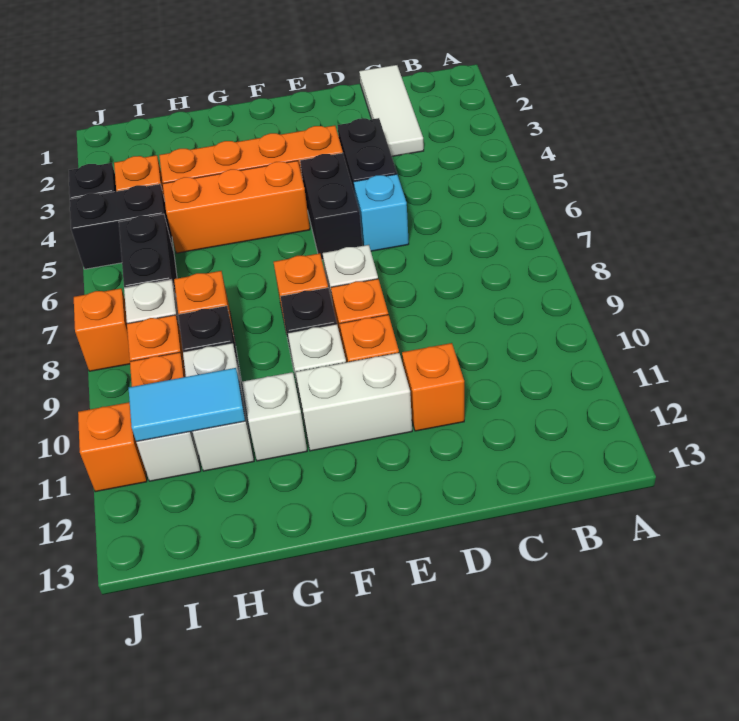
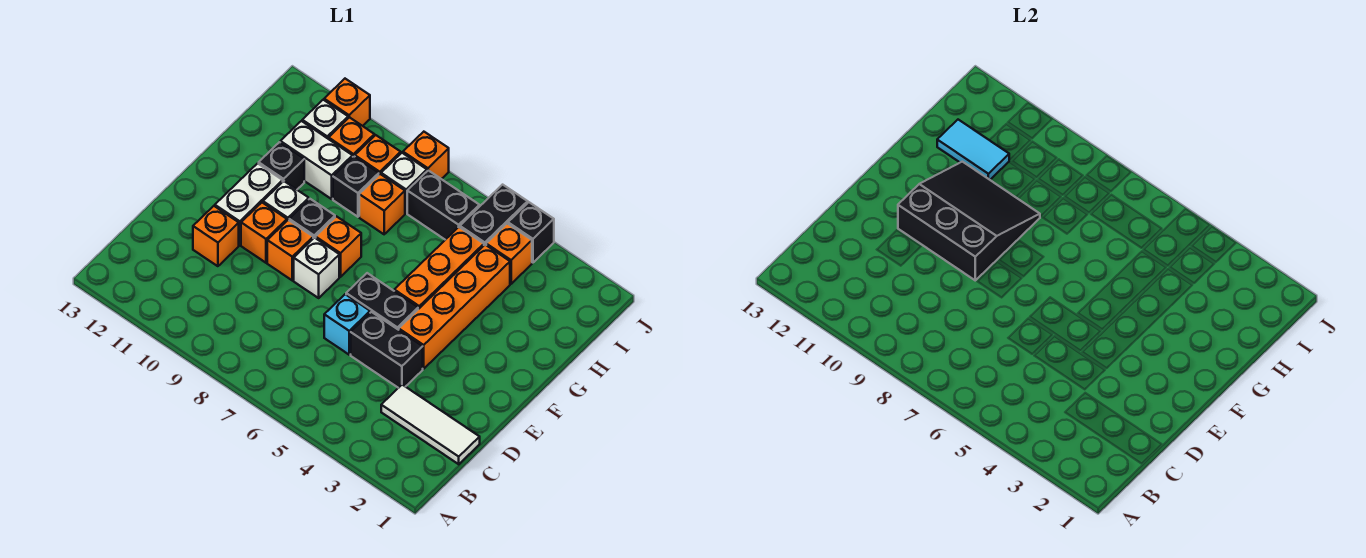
none -> black 3x3 slope [898,162,1040,280]
white 1x1 brick [242,372,307,461] -> black 1x1 brick [259,142,304,189]
cyan 1x2 tile [128,368,245,442] -> cyan 1x2 tile turned to [937,120,1009,180]

